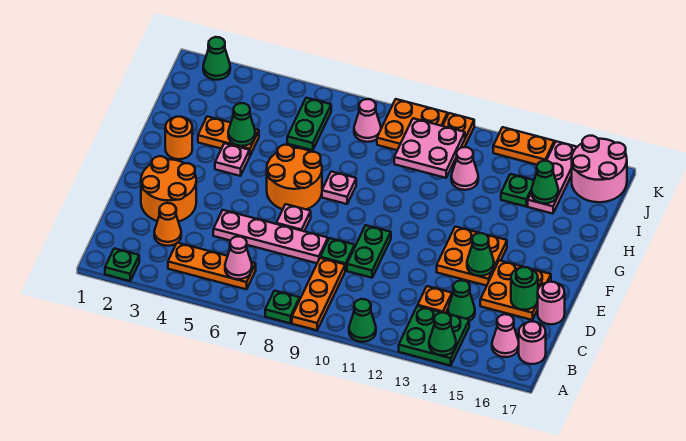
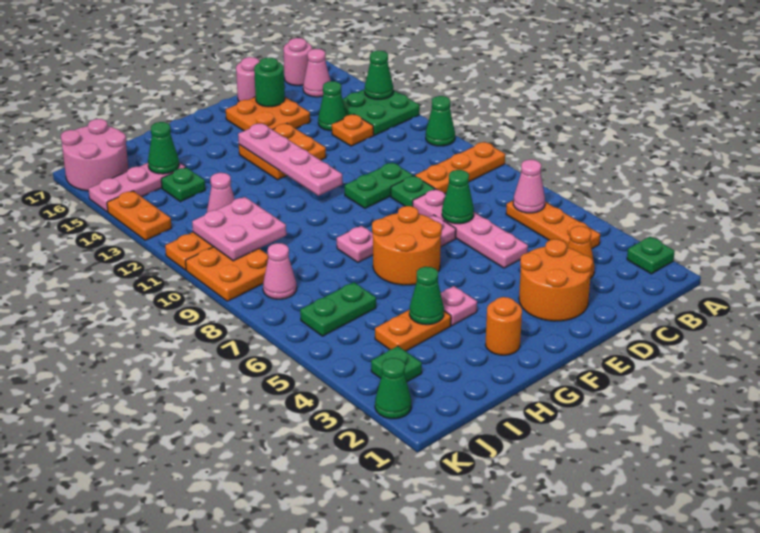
green 1x1 plate [265,291,300,323] -> green 1x1 plate moved to [371,346,422,382]
green 1x1 cone [467,233,494,276] -> green 1x1 cone moved to [442,170,474,224]
none -> pink 1x4 plate [238,124,342,196]
orange 1x2 plate [198,116,259,155] -> orange 1x2 plate turned to [375,310,451,351]

